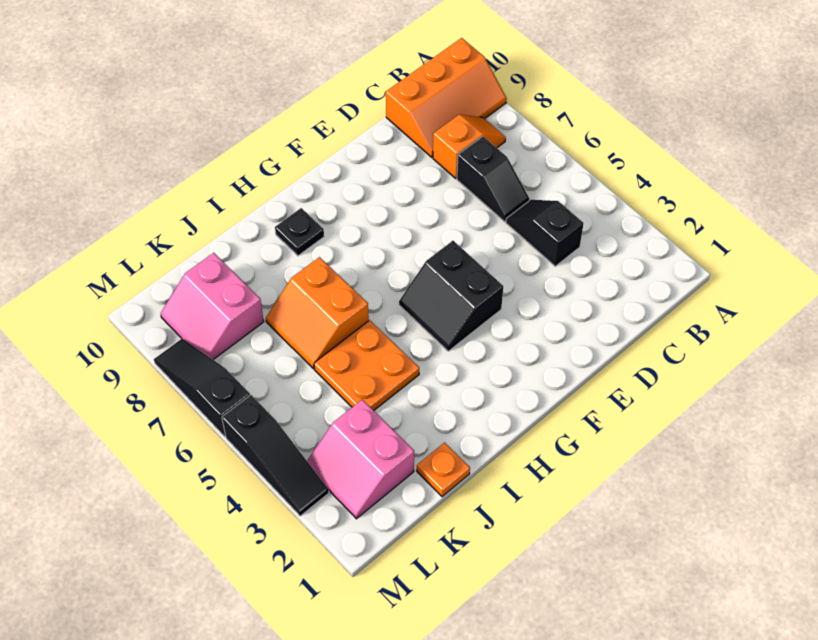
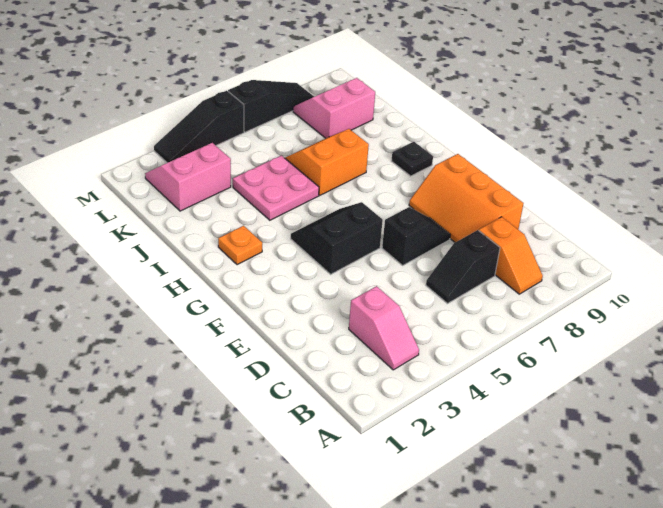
orange 2x3 slope [386,38,507,157] -> orange 2x3 slope moved to [409,154,524,242]
none -> pink 1x2 slope [349,286,419,370]
black 1x2 slope [506,200,584,266] -> black 1x2 slope moved to [382,207,450,265]
orange 2x2 plate [314,320,419,410] -> pink 2x2 plate [233,156,319,220]
orange 1x1 plate [417,443,470,497] -> orange 1x1 plate moved to [218,226,262,265]

